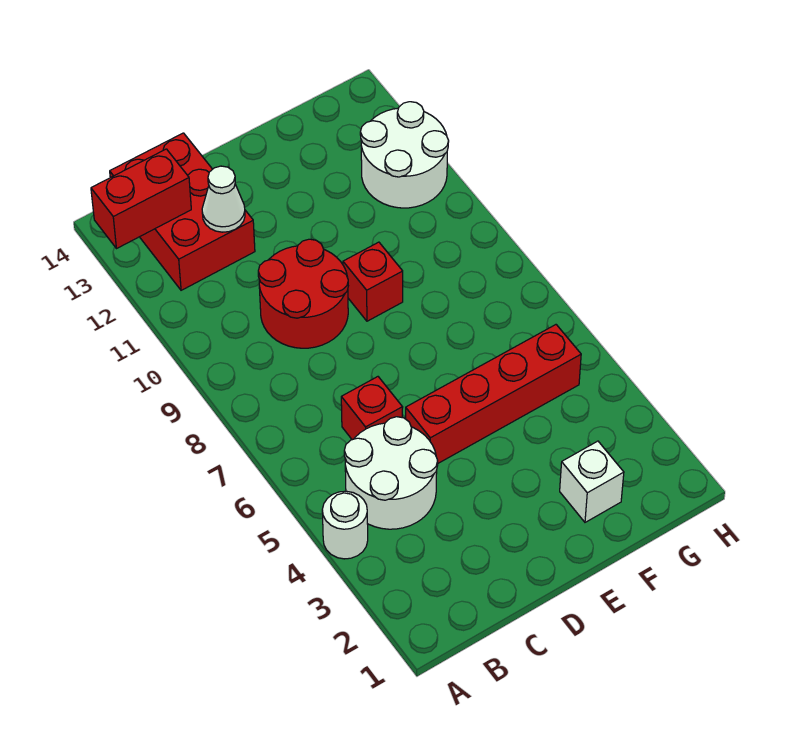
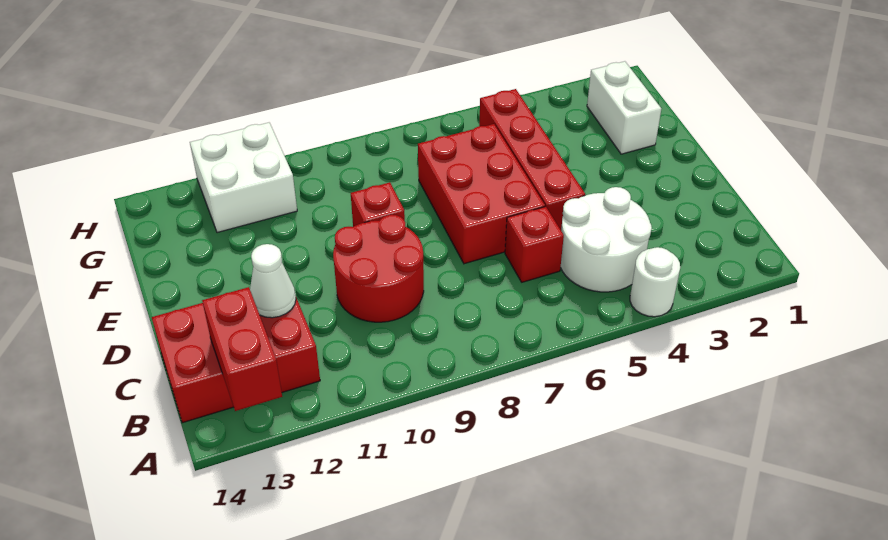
none -> red 2x3 brick [418,124,545,264]
white 1x1 brick [560,441,624,522] -> white 1x2 brick [587,61,661,154]
white 2x2 round brick [360,102,449,208] -> white 2x2 brick [190,123,297,233]

